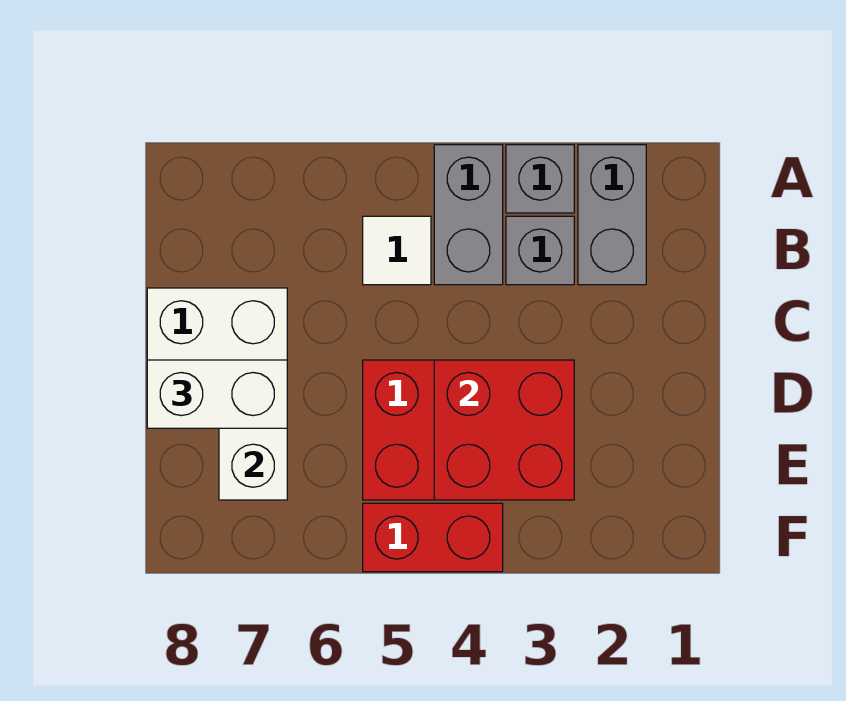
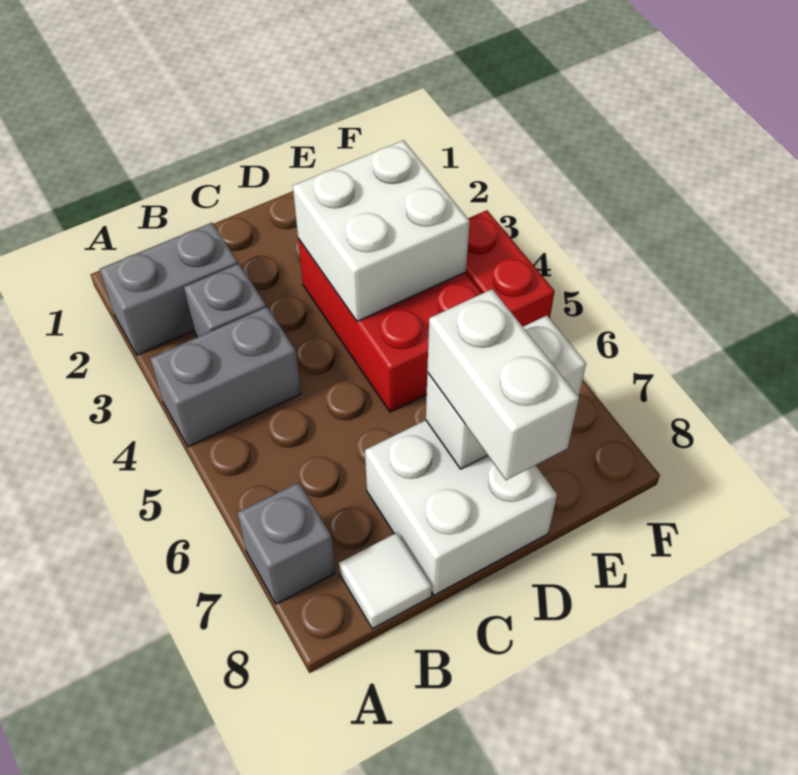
grey 1x1 brick [506,145,574,213] -> grey 1x1 brick moved to [237,482,335,604]
white 1x1 tile [363,216,431,285] -> white 1x1 tile moved to [339,533,432,629]
red 2x2 brick [434,360,574,500] -> white 2x2 brick [293,140,470,321]

